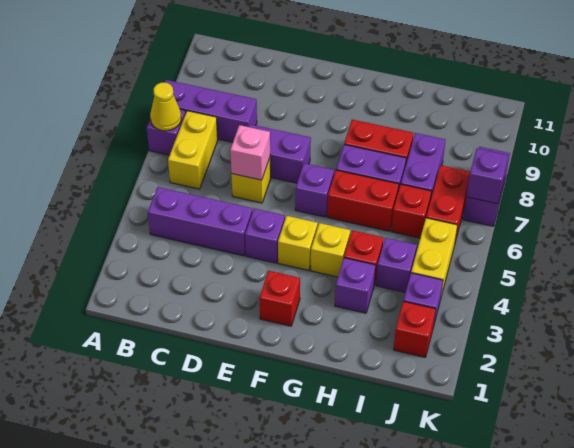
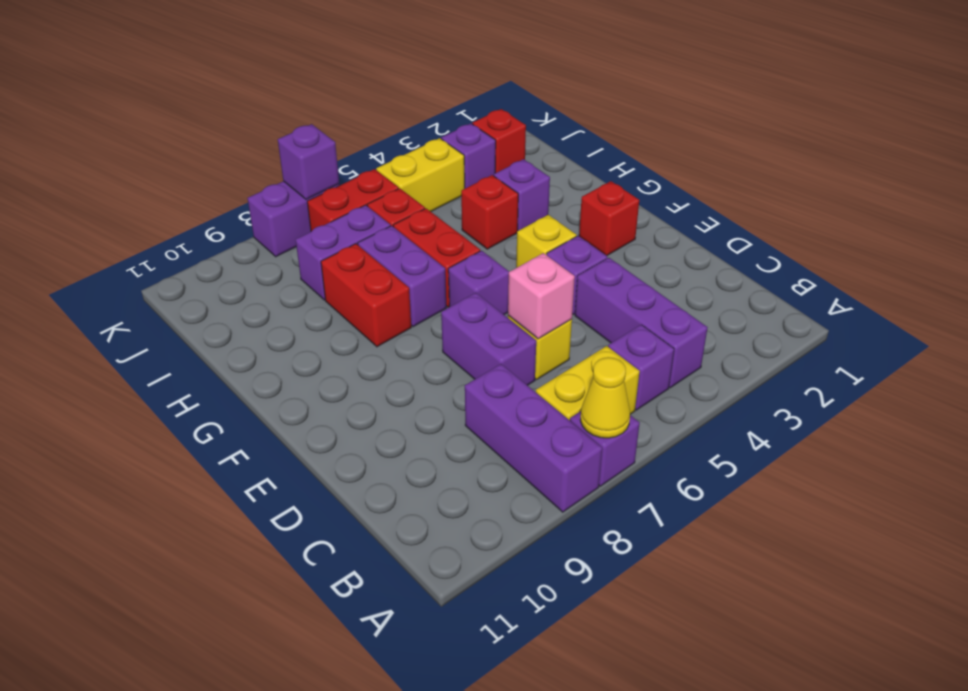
yellow 1x1 brick [310,223,350,277] -> none
purple 1x1 brick [376,238,417,292] -> purple 1x1 brick moved to [608,325,674,410]

